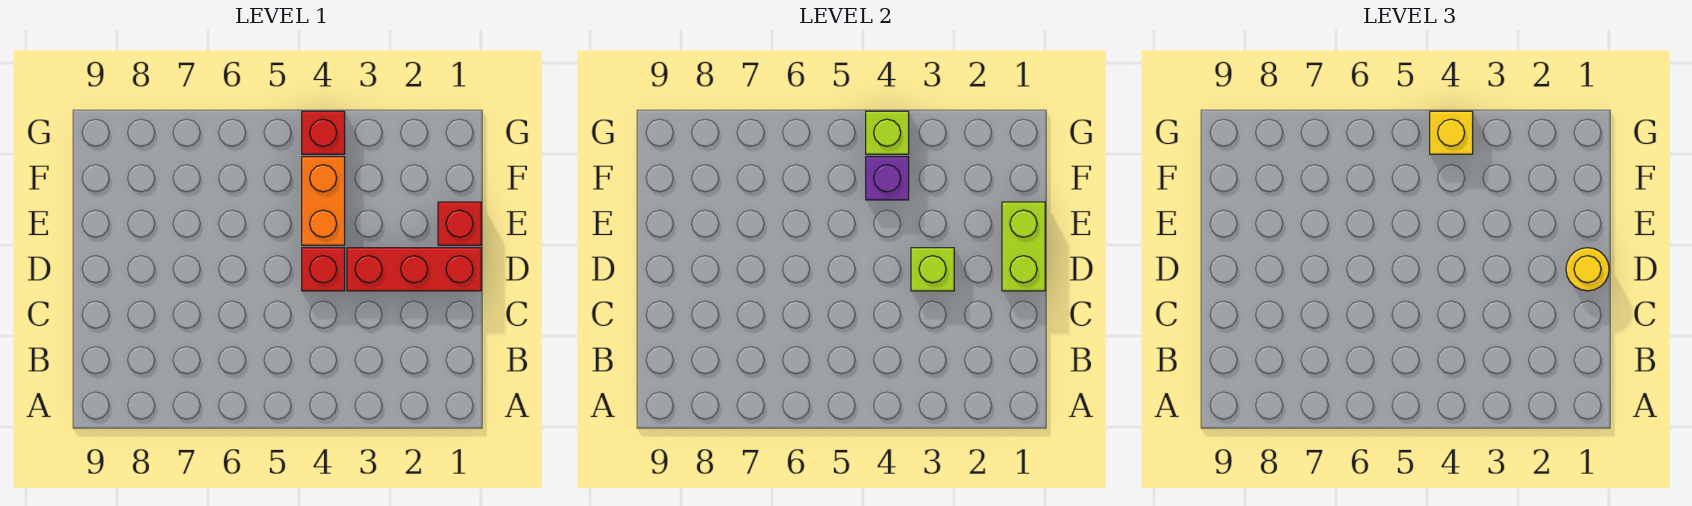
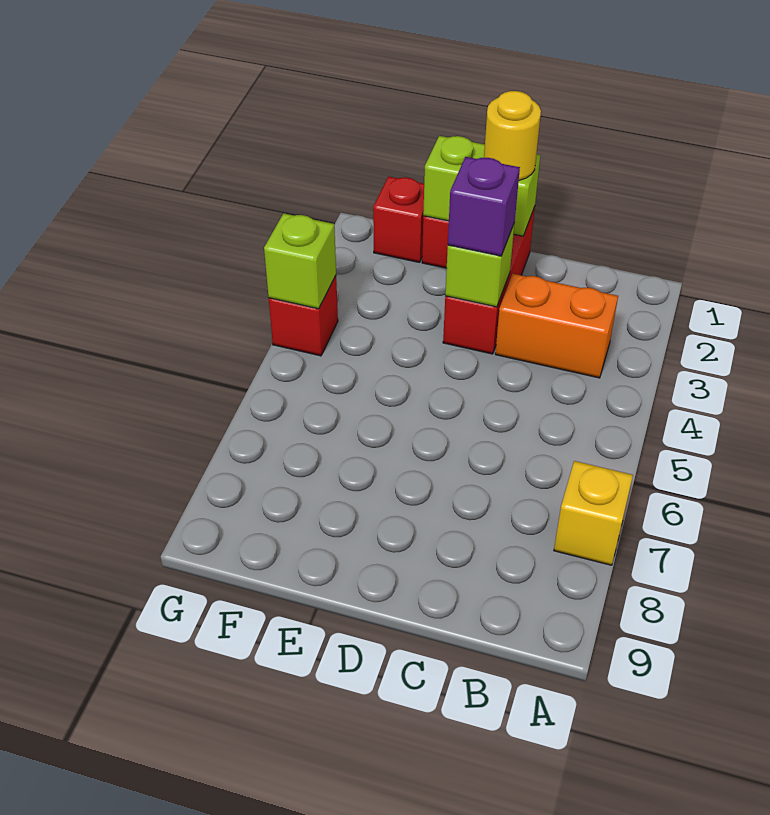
red 1x1 brick [302,248,345,291] -> red 1x1 brick moved to [373,177,424,262]
orange 1x2 brick [302,157,345,245] -> orange 1x2 brick moved to [495,274,618,378]
purple 1x1 brick [866,157,909,200] -> purple 1x1 brick moved to [448,157,520,256]
yellow 1x1 brick [1430,111,1473,154] -> yellow 1x1 brick moved to [554,461,633,565]

